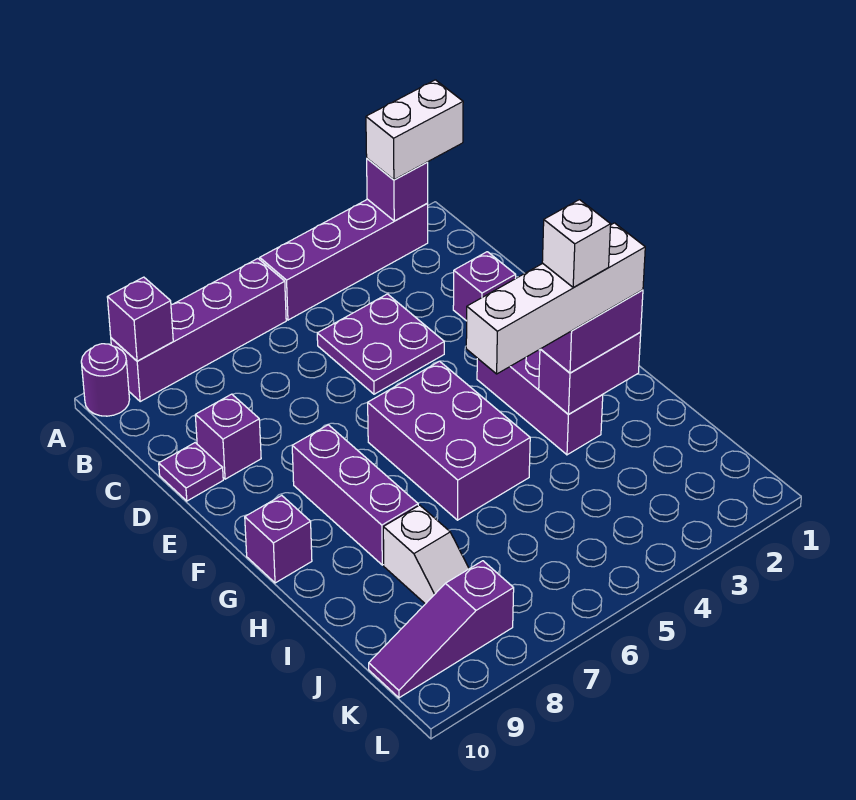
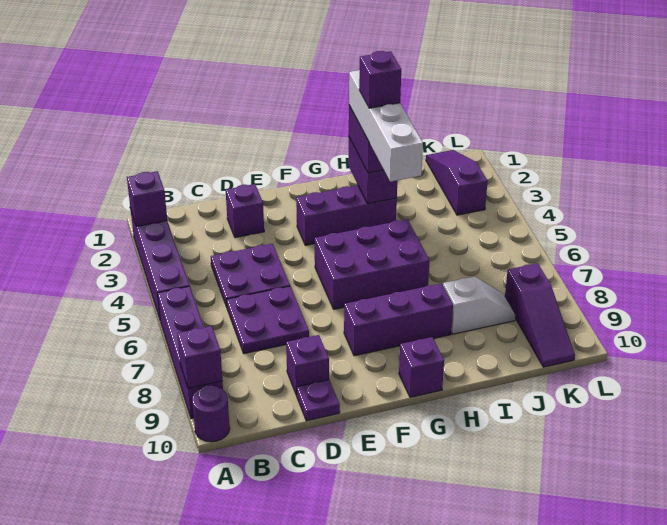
white 1x2 brick [366,80,463,180] -> none
none -> purple 2x2 plate [226,286,309,354]
white 1x1 brick [542,200,611,288] -> purple 1x1 brick [359,51,401,108]
none -> purple 1x3 slope [426,150,488,215]

